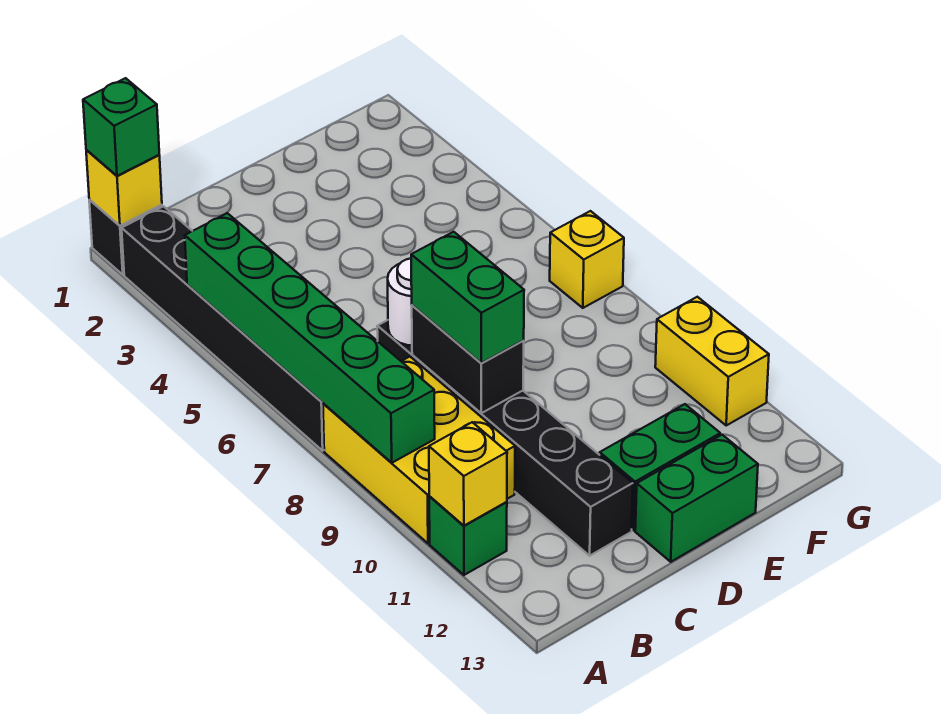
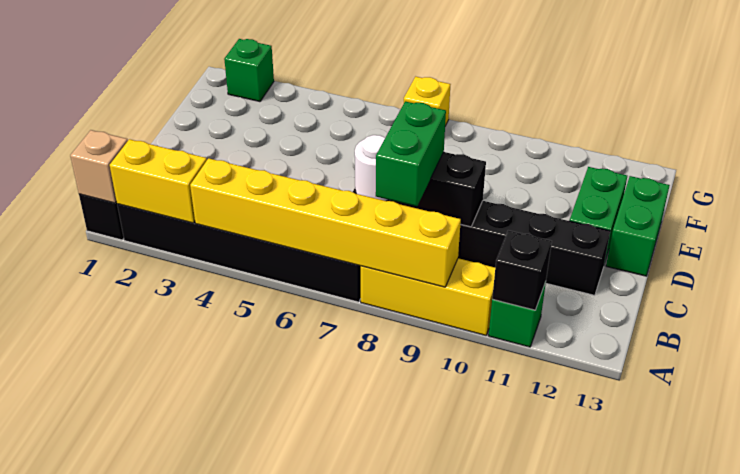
yellow 1x1 brick [86,150,162,226] -> tan 1x1 brick [70,130,128,203]
green 1x1 brick [83,78,159,176] -> green 1x1 brick moved to [224,39,274,102]
green 1x6 brick [185,213,435,463] -> yellow 1x6 brick [190,158,461,287]
yellow 2x3 brick [323,357,515,543] -> yellow 1x3 brick [361,258,495,335]
yellow 1x1 brick [429,422,507,526] -> black 1x1 brick [492,230,552,310]
green 1x2 brick [411,232,524,363] -> green 1x2 brick turned to [376,101,446,206]
yellow 1x2 brick [655,297,769,425] -> yellow 1x2 brick moved to [110,139,207,223]

